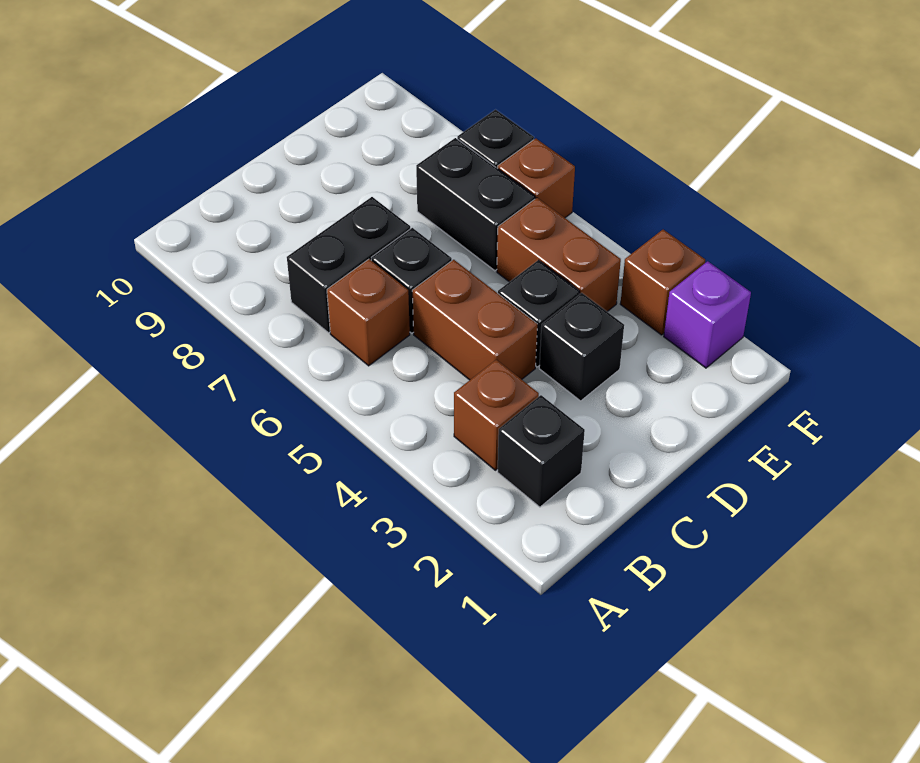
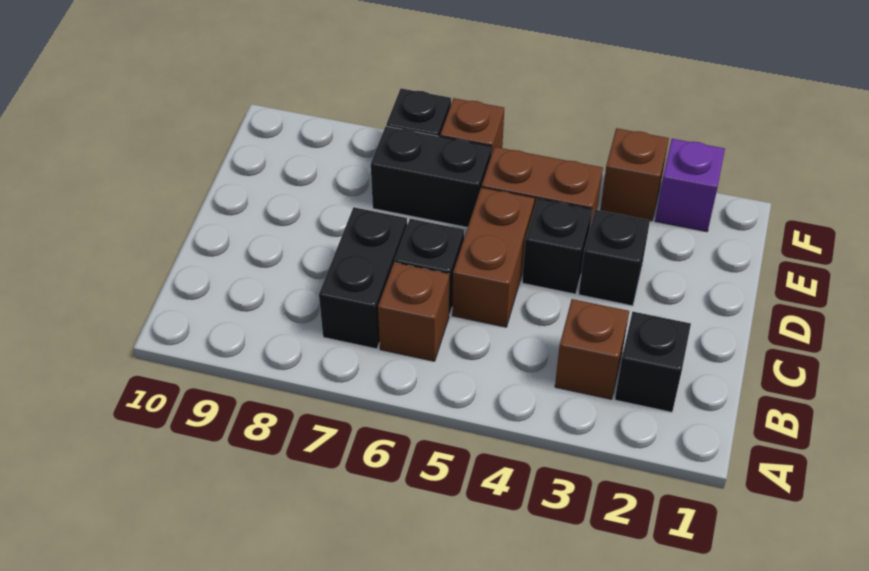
brown 1x2 brick [412,260,537,380] -> brown 1x2 brick turned to [452,187,535,327]

